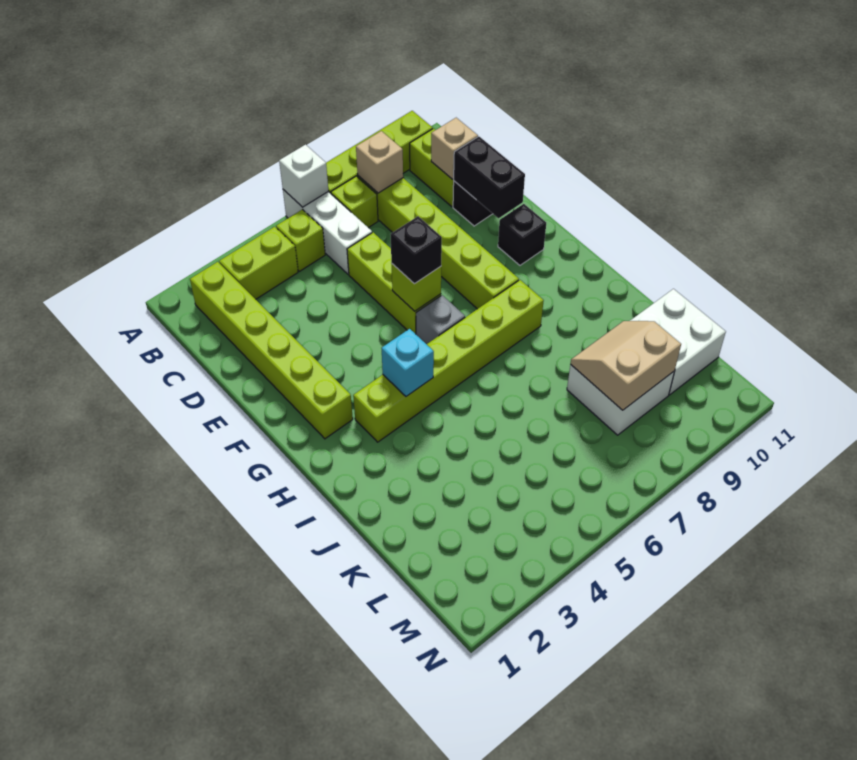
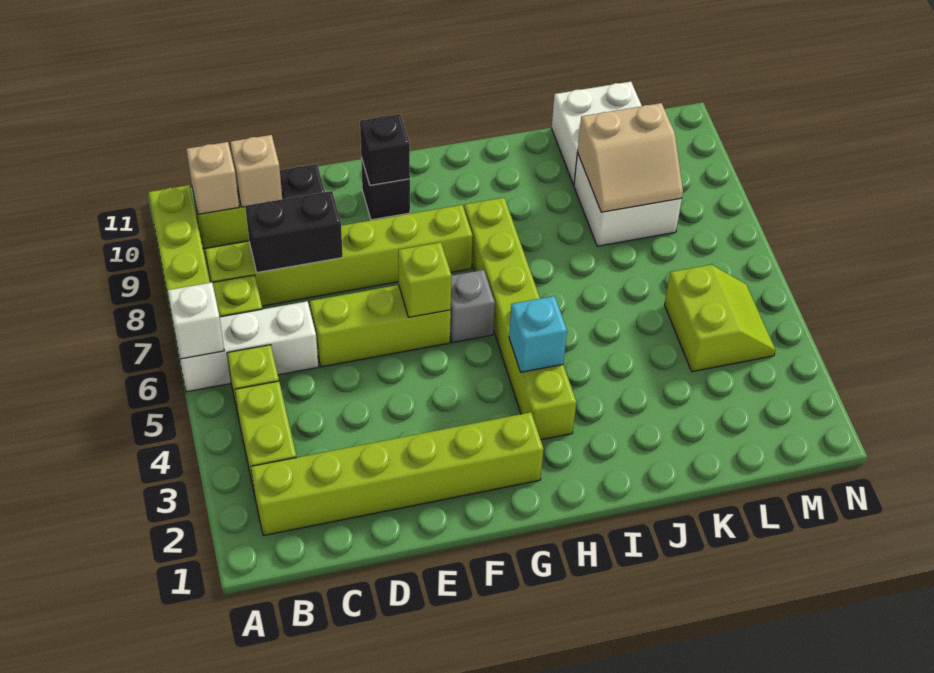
tan 1x1 brick [356,131,403,193] -> tan 1x1 brick moved to [186,142,239,214]
black 1x2 brick [454,137,525,218] -> black 1x2 brick moved to [245,191,343,273]
black 1x1 brick [390,216,442,284] -> black 1x1 brick moved to [360,114,410,185]
tan 2x2 slope [571,321,681,410] -> tan 2x2 slope turned to [578,103,683,212]
none -> lime 2x2 slope [665,265,775,372]

